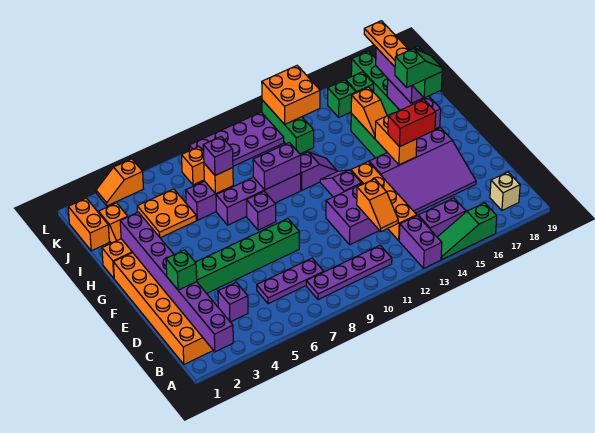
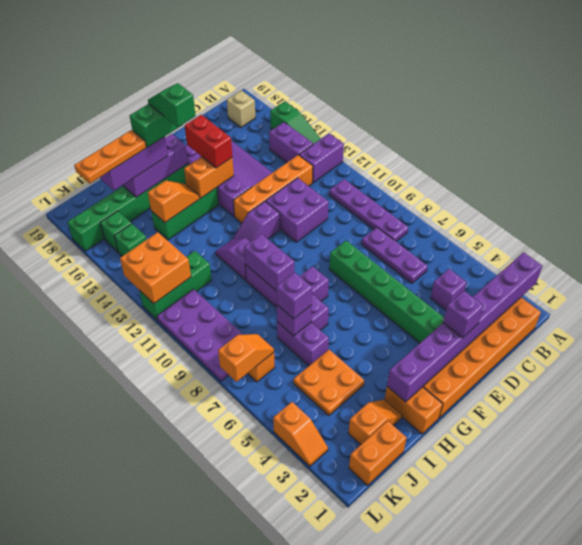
orange 1x2 slope [357,179,398,232] -> orange 1x2 slope moved to [218,334,274,382]
green 1x1 brick [166,250,197,290] -> none
none -> purple 1x1 brick [443,291,484,338]
orange 1x1 brick [204,163,233,194] -> purple 1x1 brick [277,305,312,336]

